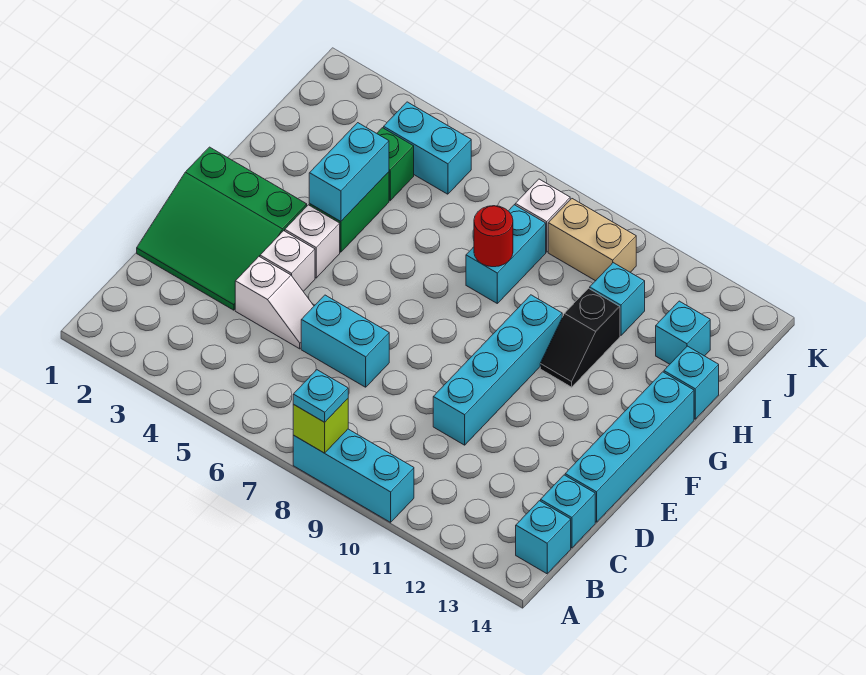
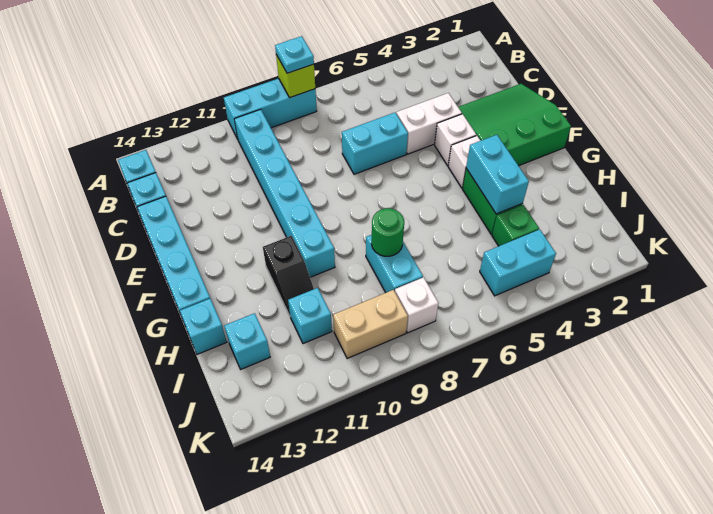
white 1x2 slope [235,257,314,349] -> white 1x2 brick [396,93,462,154]
cyan 1x4 brick [433,295,562,445] -> cyan 1x6 brick [234,109,335,277]
black 1x2 slope [540,288,620,387] -> black 1x2 slope turned to [263,236,314,315]
red 1x1 round brick [474,206,513,267] -> green 1x1 round brick [371,208,404,256]

